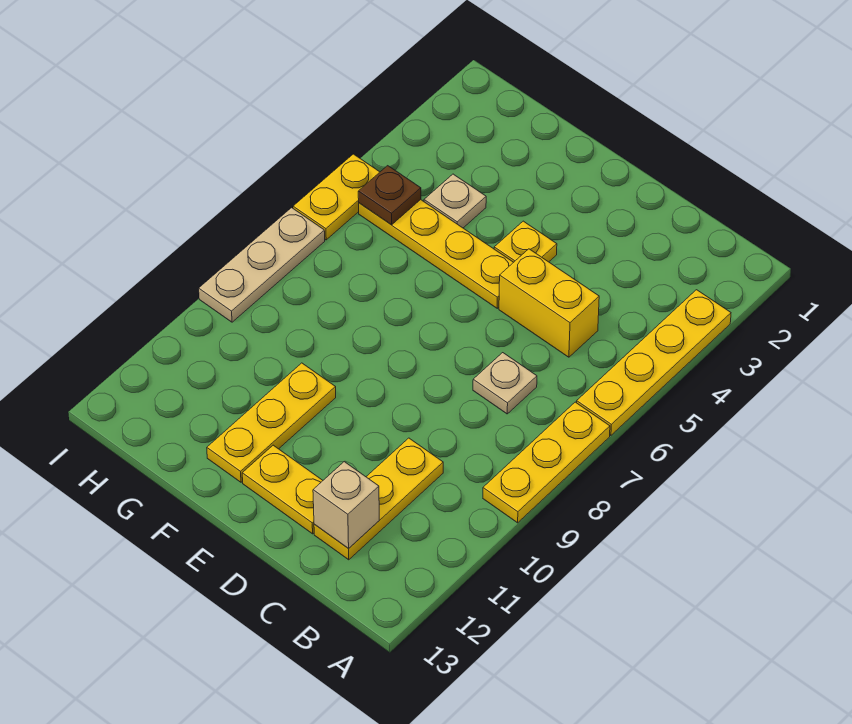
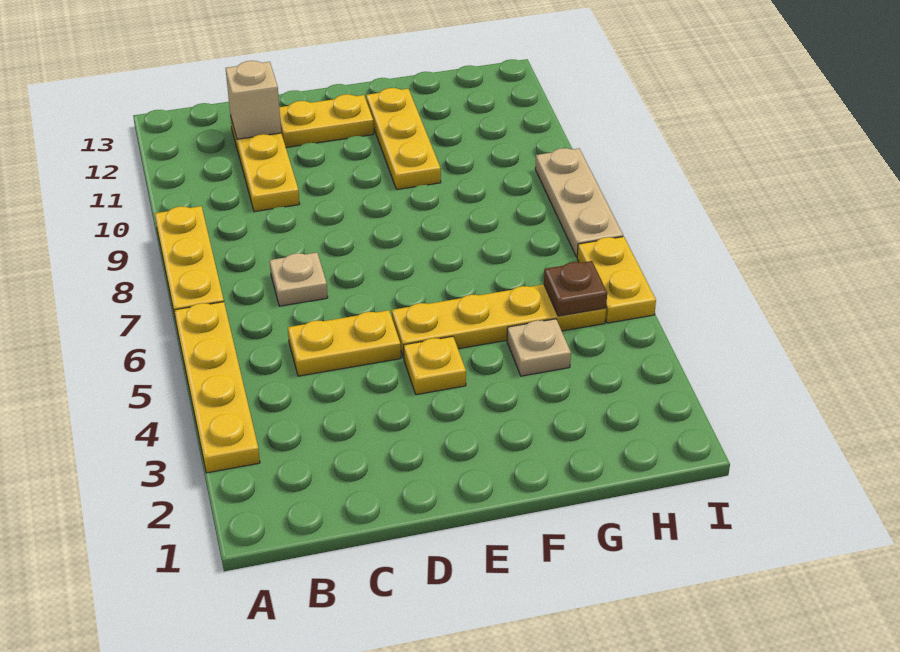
yellow 1x2 brick [499,249,599,357] -> yellow 1x2 plate [288,310,401,376]

